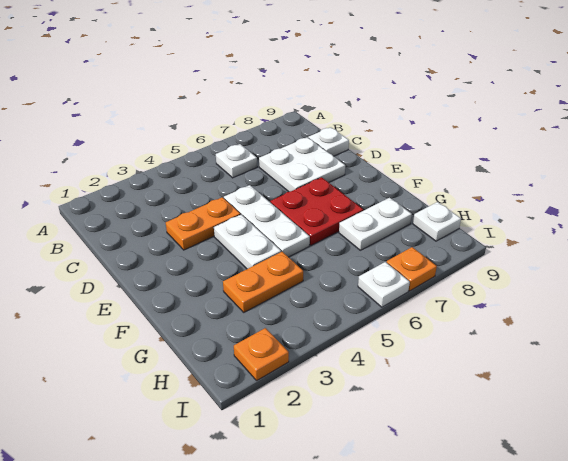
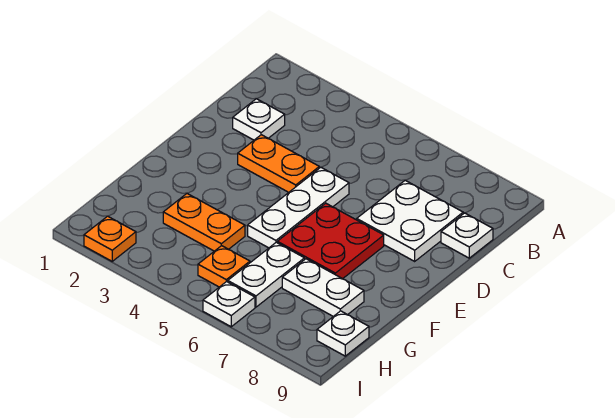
white 1x1 plate [216,144,257,178] -> white 1x1 plate moved to [233,99,285,140]
white 1x2 plate [214,215,281,269] -> white 1x2 plate moved to [228,242,304,307]
orange 1x1 plate [387,247,437,291] -> orange 1x1 plate moved to [198,246,250,287]

